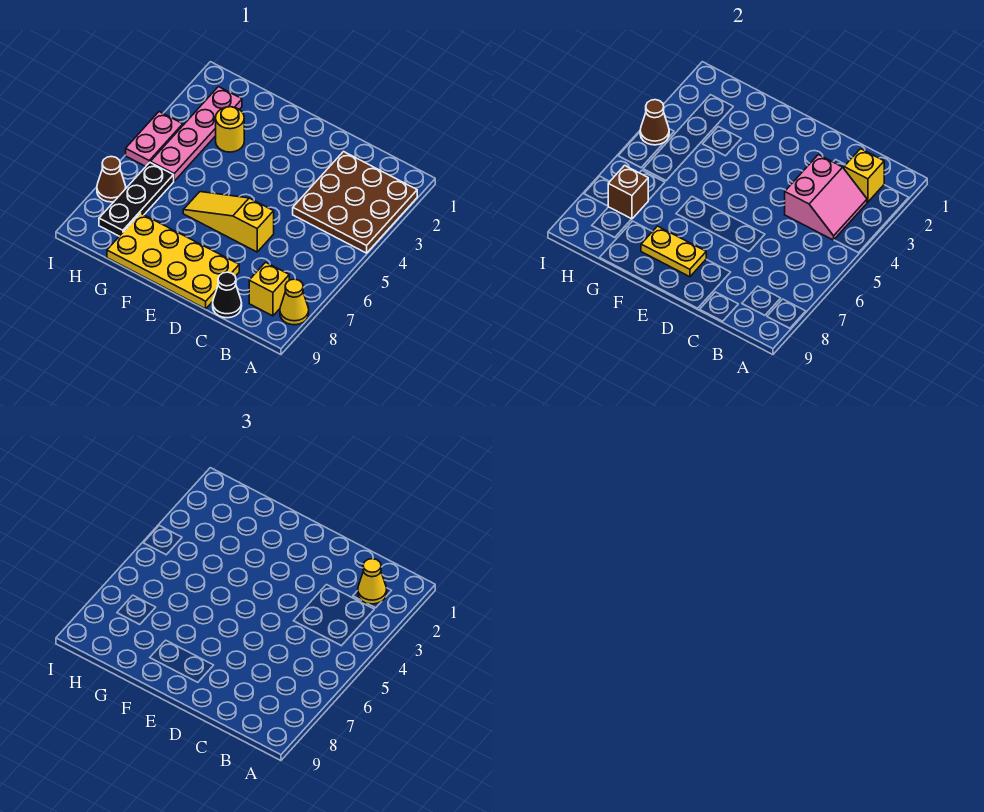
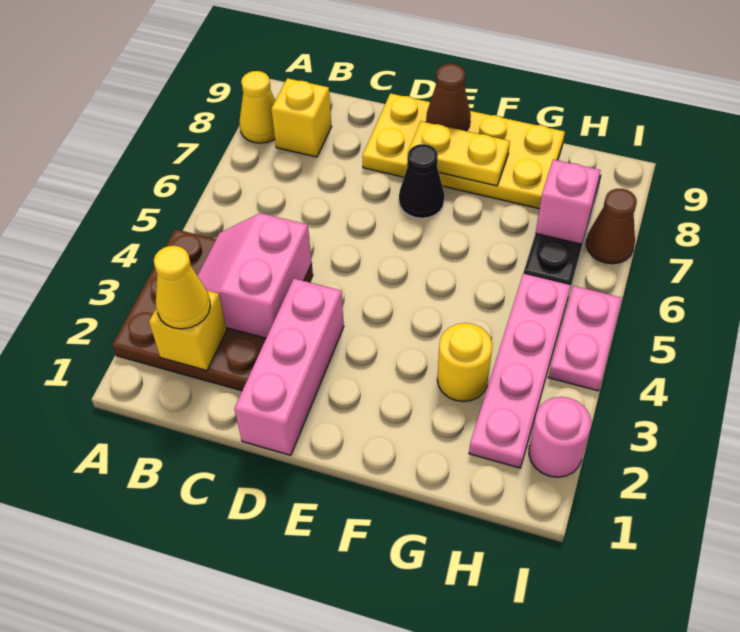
black 1x1 cone [213,272,242,318] -> black 1x1 cone moved to [399,144,444,218]
none -> pink 1x3 brick [234,279,344,455]
yellow 1x3 slope [183,192,274,252] -> none
brown 1x1 brick [608,165,648,219] -> pink 1x1 brick [536,160,601,244]
none -> pink 1x1 round brick [529,397,591,477]
brown 1x1 cone [640,100,669,145] -> brown 1x1 cone moved to [426,64,471,131]

